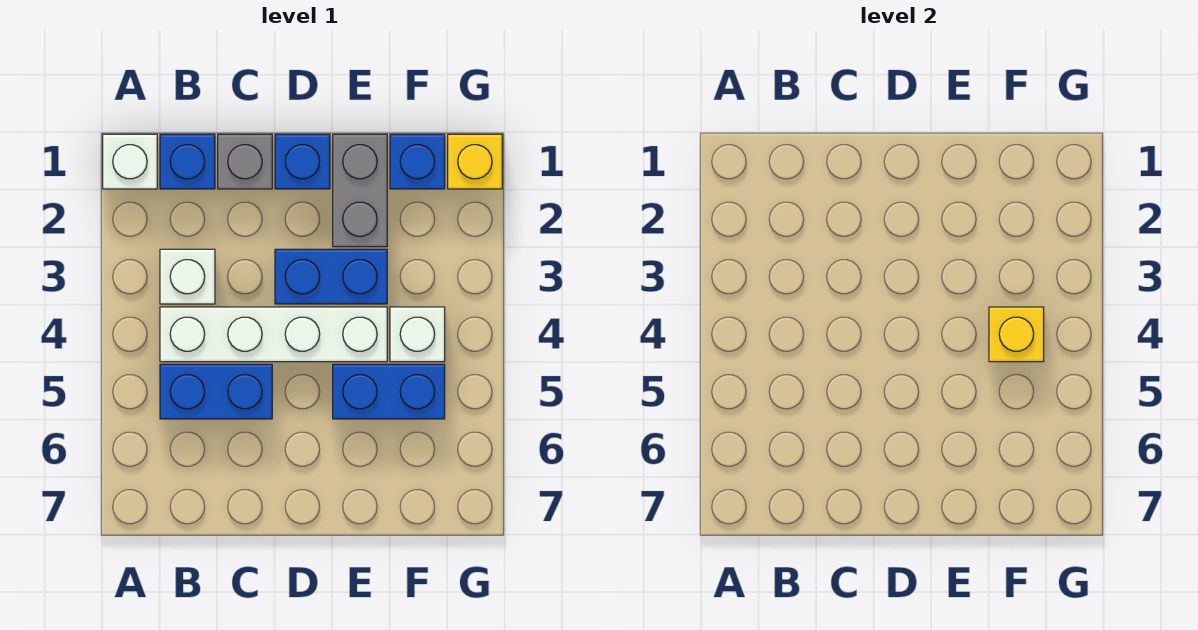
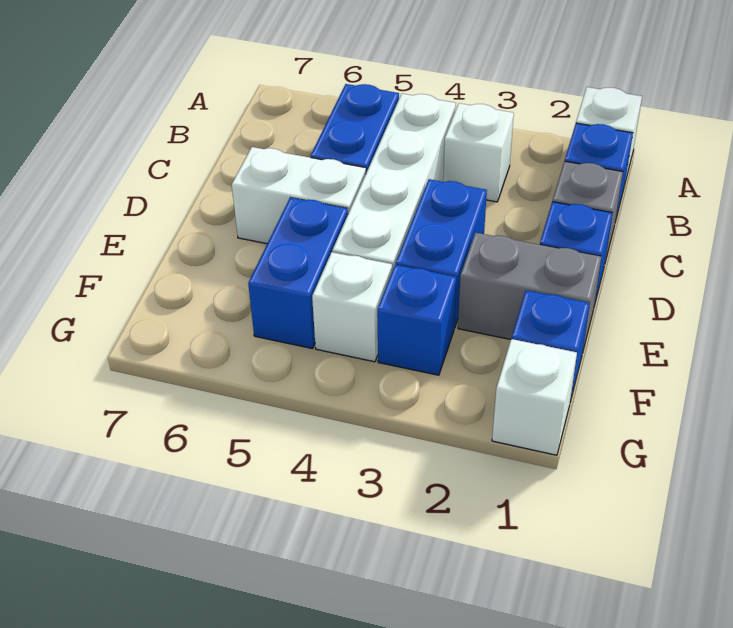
none -> white 1x2 brick [232,147,366,244]
none -> blue 1x1 brick [377,265,456,375]
yellow 1x1 brick [989,307,1044,362] -> none
yellow 1x1 brick [448,134,502,189] -> white 1x1 brick [492,339,577,455]

